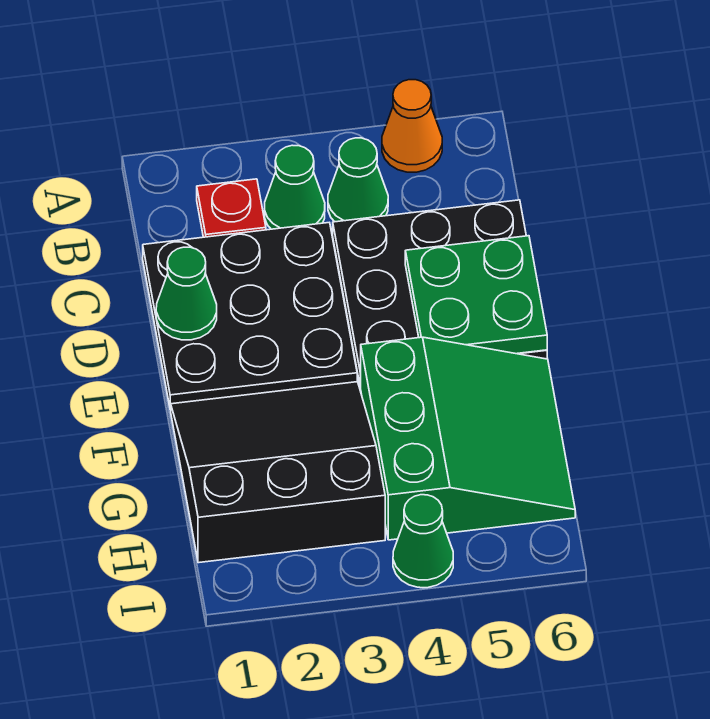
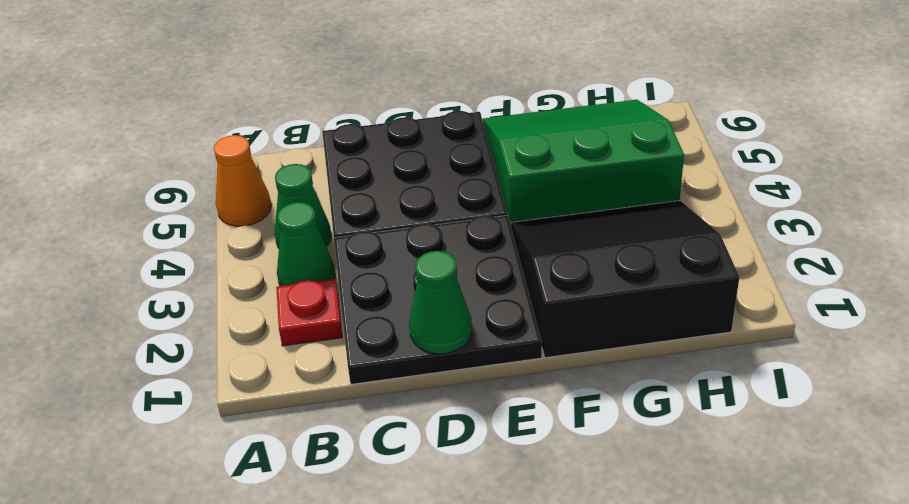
green 2x2 plate [405,236,547,354] -> none
black 3x3 slope [170,382,385,563] -> black 3x3 slope turned to [511,201,739,358]
green 1x1 cone [393,495,453,588] -> none

